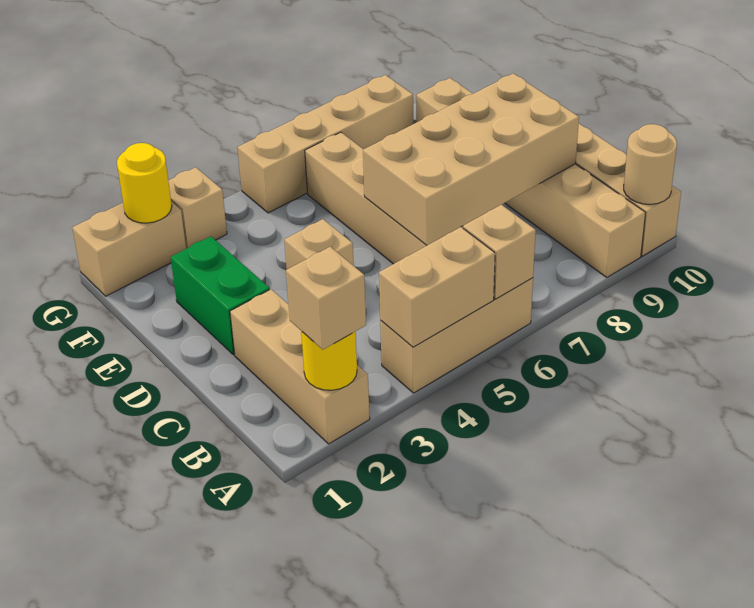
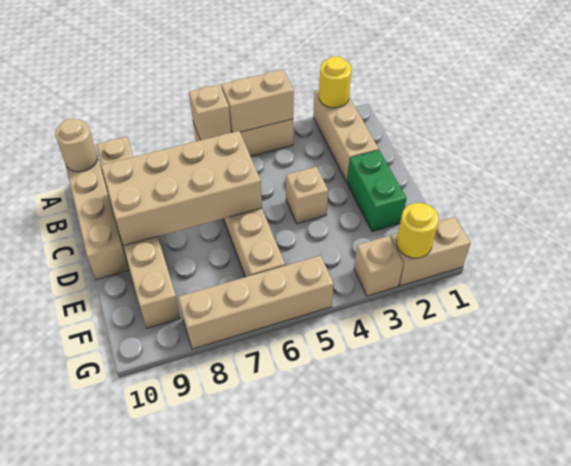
tan 1x1 brick [286,247,366,350] -> none

